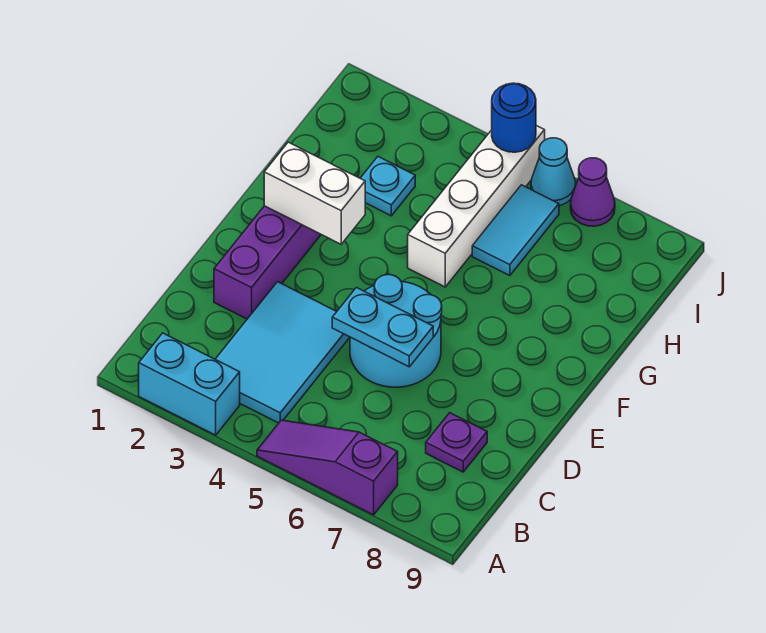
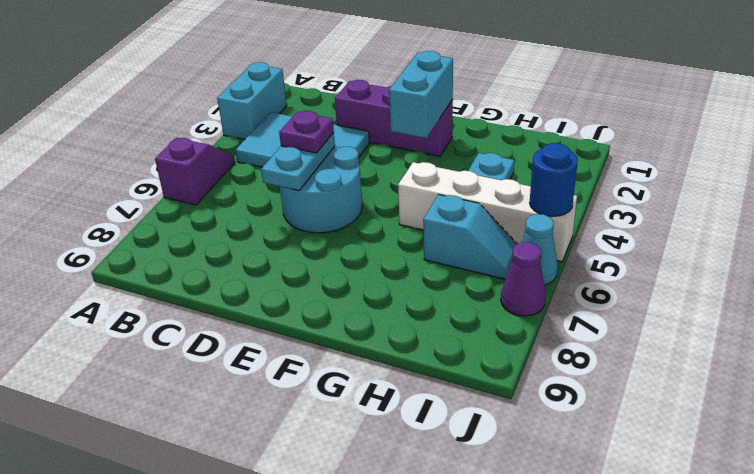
purple 1x3 slope [257,420,398,515] -> purple 1x2 slope [155,138,235,205]
purple 1x1 plate [426,413,487,472] -> purple 1x1 plate moved to [279,111,334,153]
white 1x2 brick [264,142,365,244] -> cyan 1x2 brick [389,51,453,138]
cyan 1x2 tile [472,185,559,276] -> cyan 1x2 slope [423,195,517,279]

